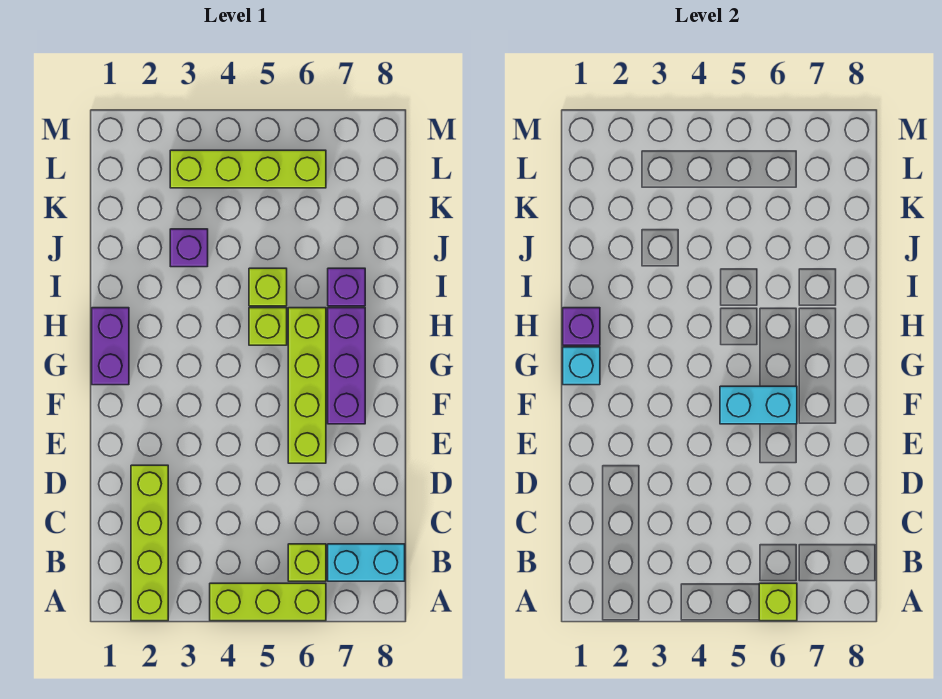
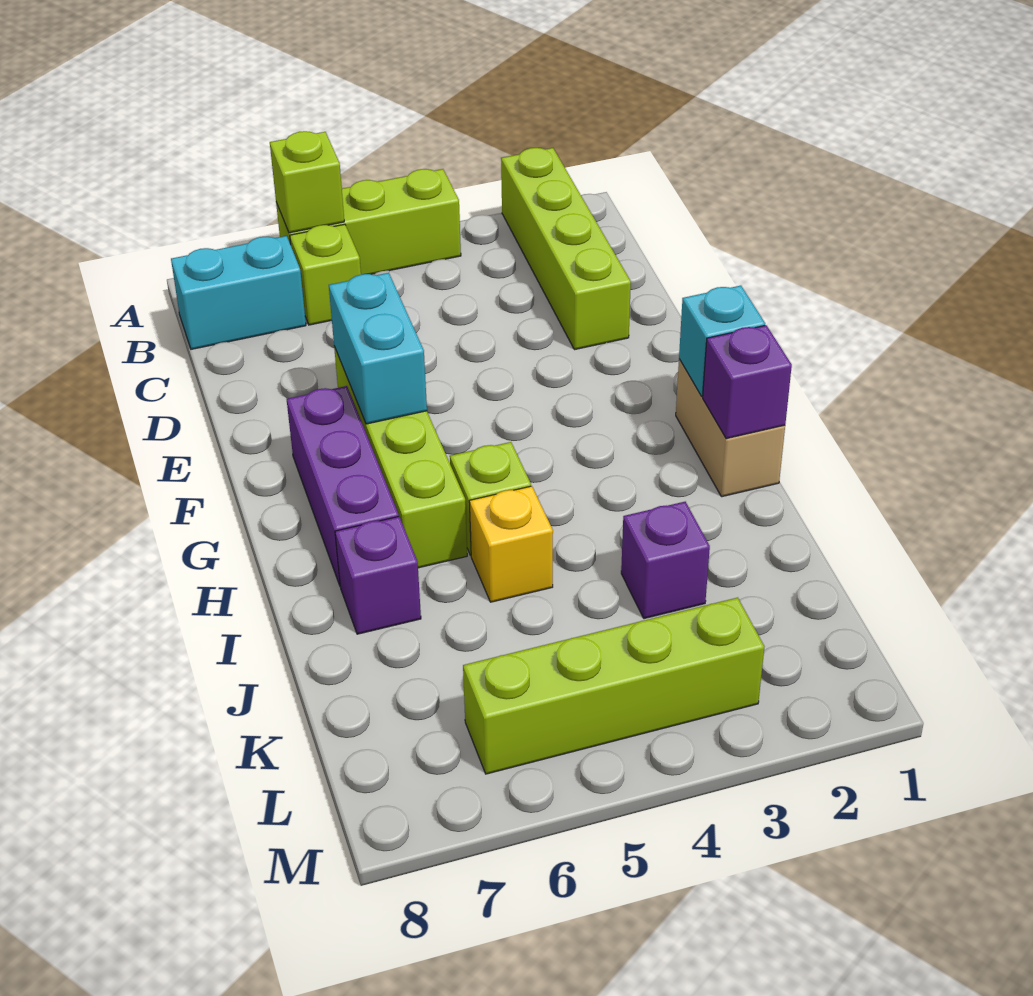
cyan 1x2 brick [720,386,797,424] -> cyan 1x2 brick turned to [329,273,427,424]
purple 1x2 brick [92,308,129,385] -> tan 1x2 brick [676,359,785,497]
lime 1x1 brick [249,268,287,306] -> yellow 1x1 brick [469,486,553,602]

